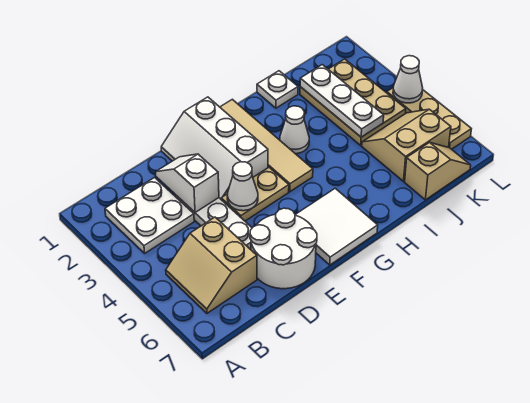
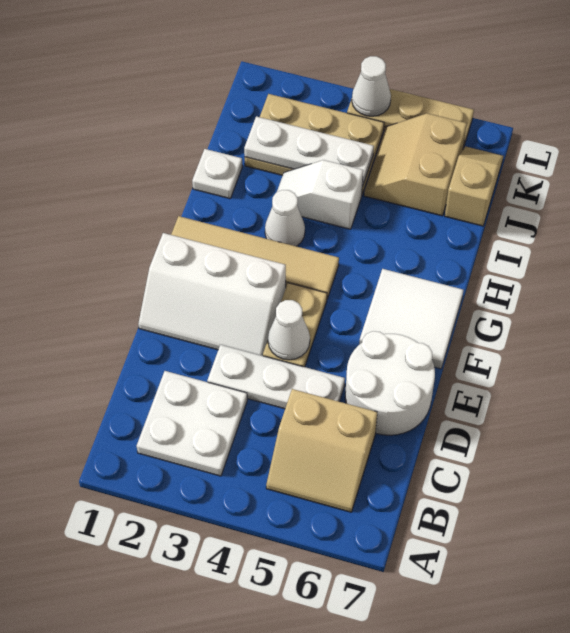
white 1x2 slope [156,154,219,213] -> white 1x2 slope moved to [277,160,363,229]

